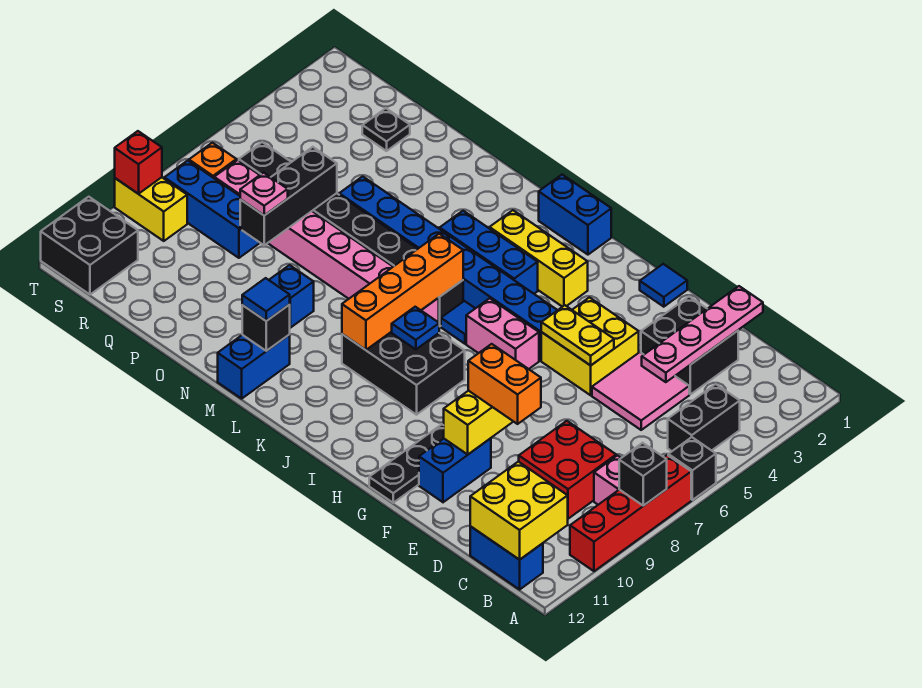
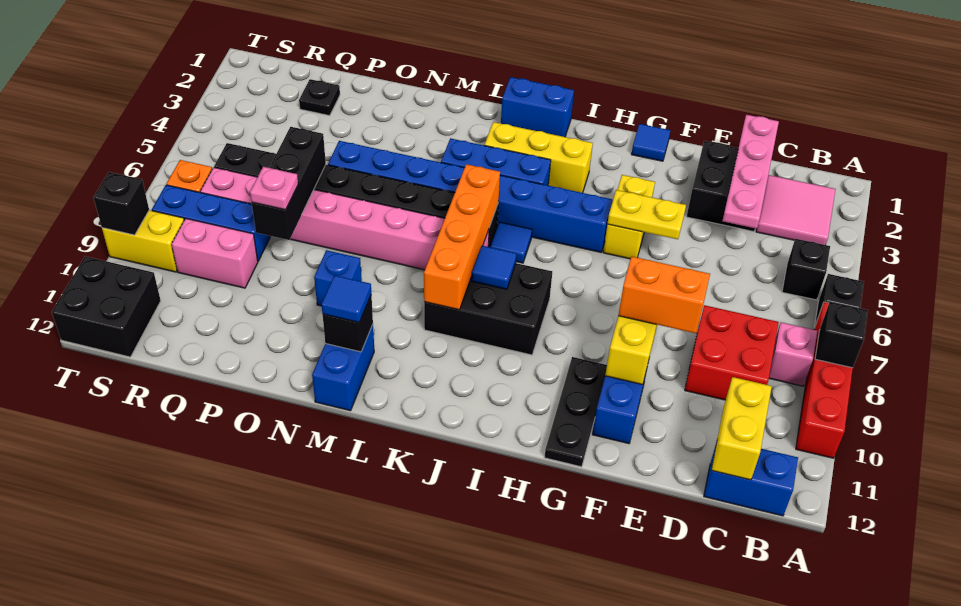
black 1x2 brick [668,384,740,451] -> black 1x1 brick [782,239,830,300]
yellow 2x2 brick [470,462,568,560] -> yellow 1x2 brick [711,377,772,480]
pink 2x2 tile [592,352,689,430] -> pink 2x2 tile moved to [756,175,836,245]
yellow 2x2 brick [541,297,639,395] -> yellow 1x2 brick [603,175,655,259]
pink 1x2 brick [466,298,539,369] -> pink 1x2 brick moved to [172,219,258,288]
blue 1x1 plate [392,307,439,349] -> blue 1x1 tile [472,246,517,289]
red 1x1 brick [115,131,162,194] -> black 1x1 brick [94,172,149,235]

